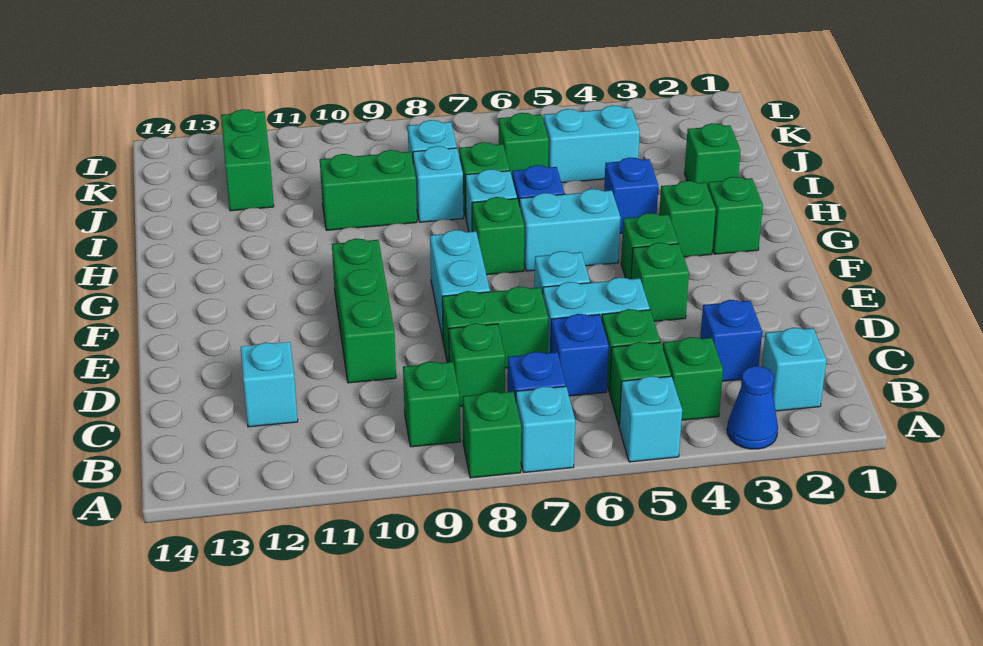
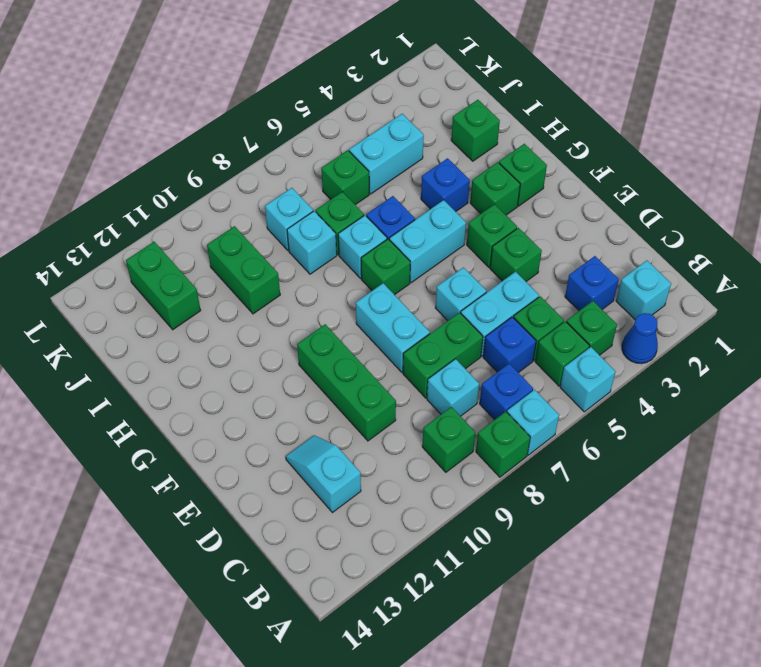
green 1x1 brick [449,323,505,406] -> cyan 1x1 brick [427,359,479,416]
green 1x2 brick [320,150,417,230] -> green 1x2 brick turned to [207,226,280,314]

